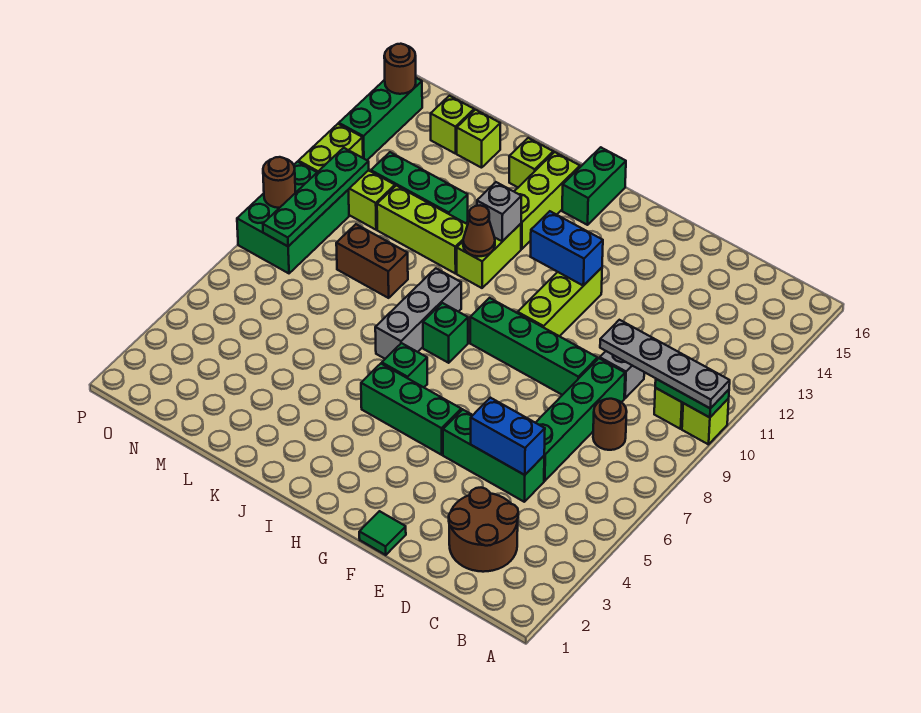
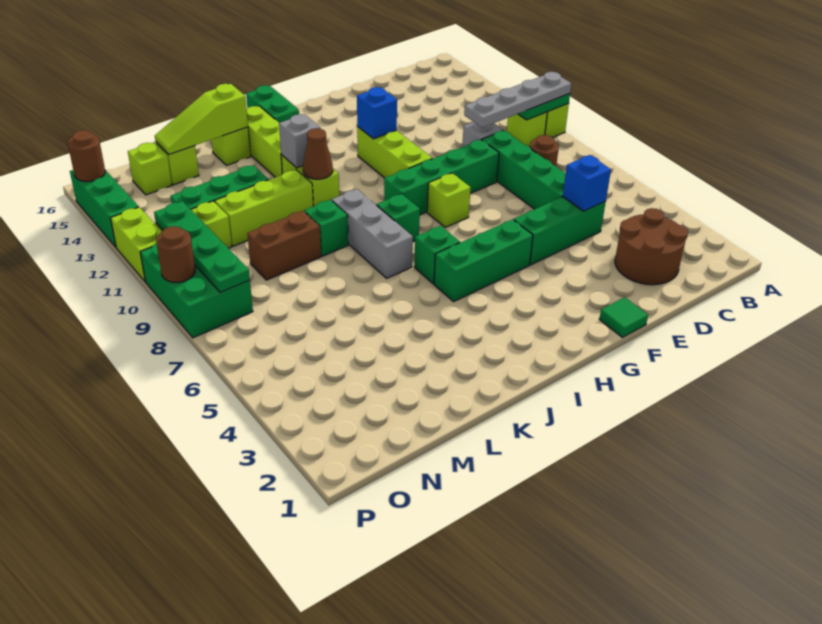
blue 1x2 brick [471,398,545,475] -> blue 1x1 brick [563,155,611,211]
none -> lime 1x1 brick [427,173,471,227]
blue 1x2 brick [530,211,603,286] -> blue 1x1 brick [357,87,397,139]
none -> green 1x1 brick [304,200,348,256]
none -> lime 1x3 slope [155,84,248,154]

